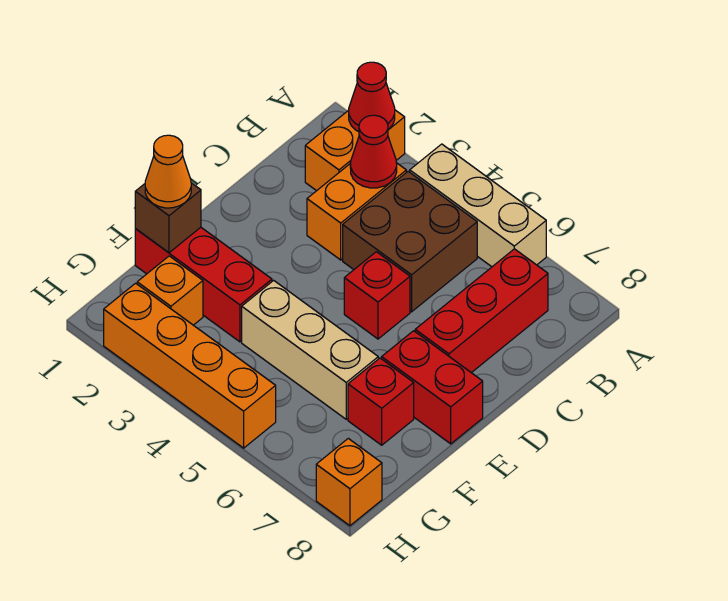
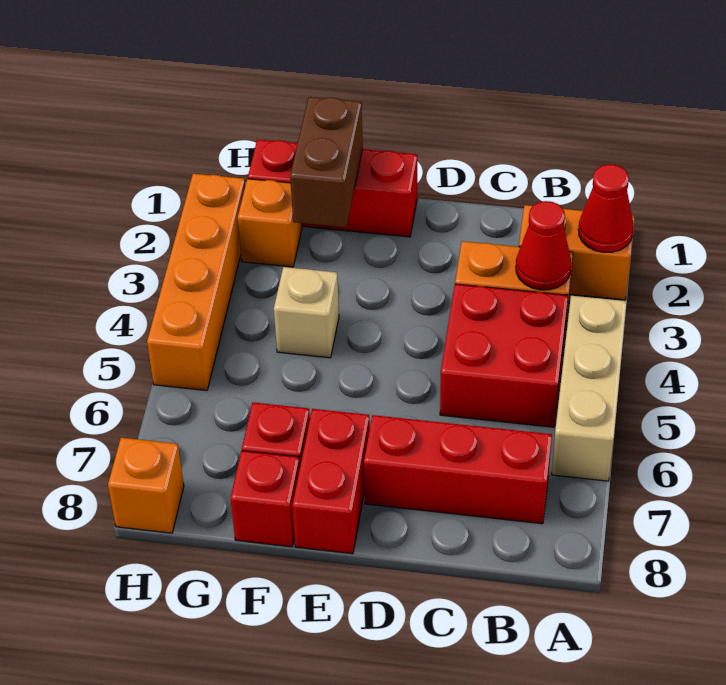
brown 2x2 brick [343,171,477,312] -> red 2x2 brick [440,284,568,427]
red 1x1 brick [344,252,410,339] -> red 1x1 brick moved to [230,451,300,547]
red 1x3 brick [135,227,272,342] -> red 1x3 brick turned to [248,139,417,237]
brown 1x1 brick [135,183,201,253] -> brown 1x2 brick [290,97,363,227]
orange 1x1 cone [145,135,191,208] -> none
tan 1x3 brick [242,280,378,419] -> tan 1x1 brick [274,267,339,358]

